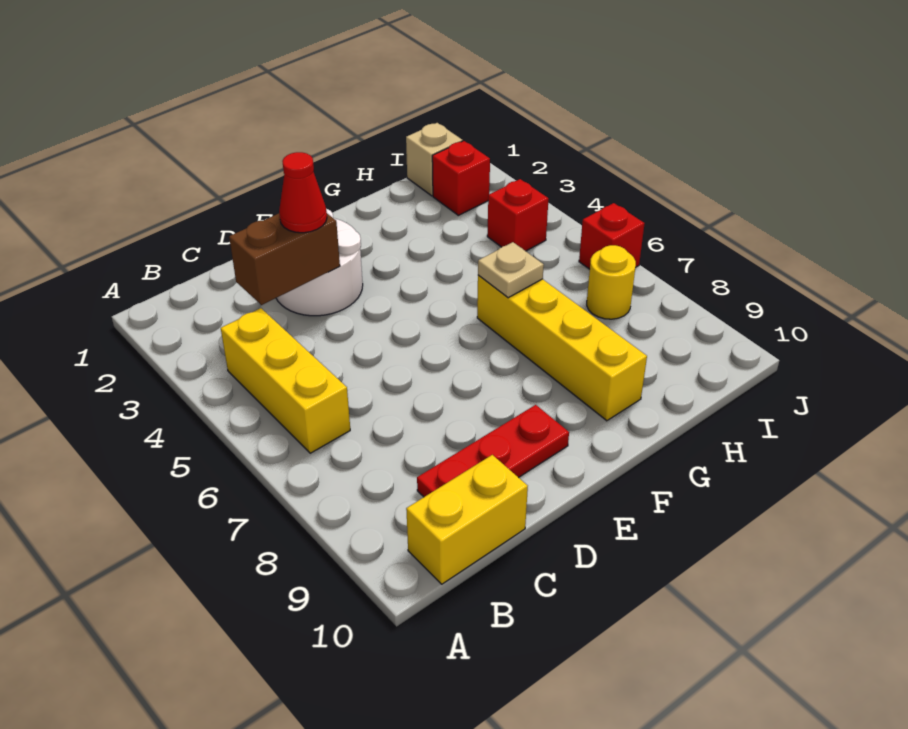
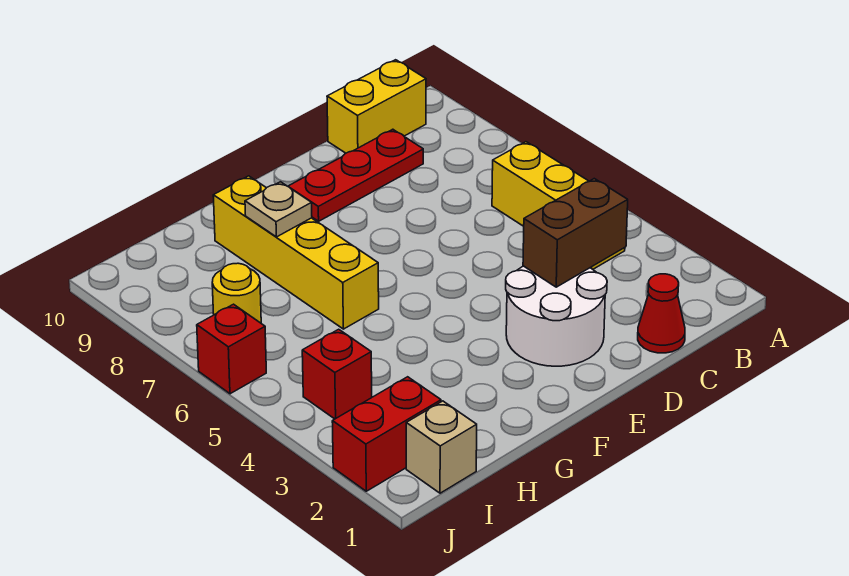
red 1x1 cone [279,152,327,233] -> red 1x1 cone moved to [638,274,685,353]
tan 1x1 plate [478,242,544,298] -> tan 1x1 plate moved to [245,182,312,237]
red 1x1 brick [432,141,490,215] -> red 1x2 brick [332,377,441,491]

